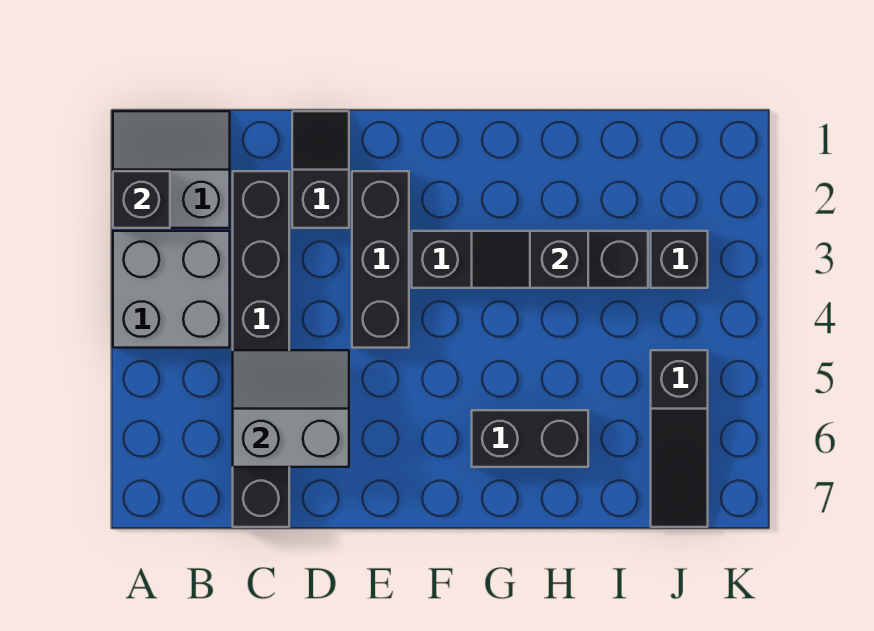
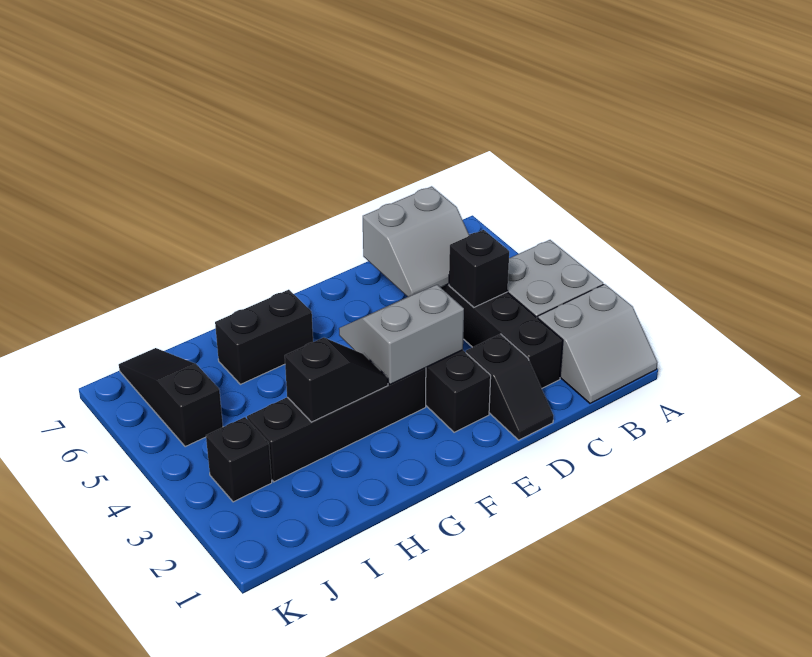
black 1x1 brick [113,171,170,228] -> black 1x1 brick moved to [449,230,509,307]
none -> grey 2x2 slope [339,285,464,384]

